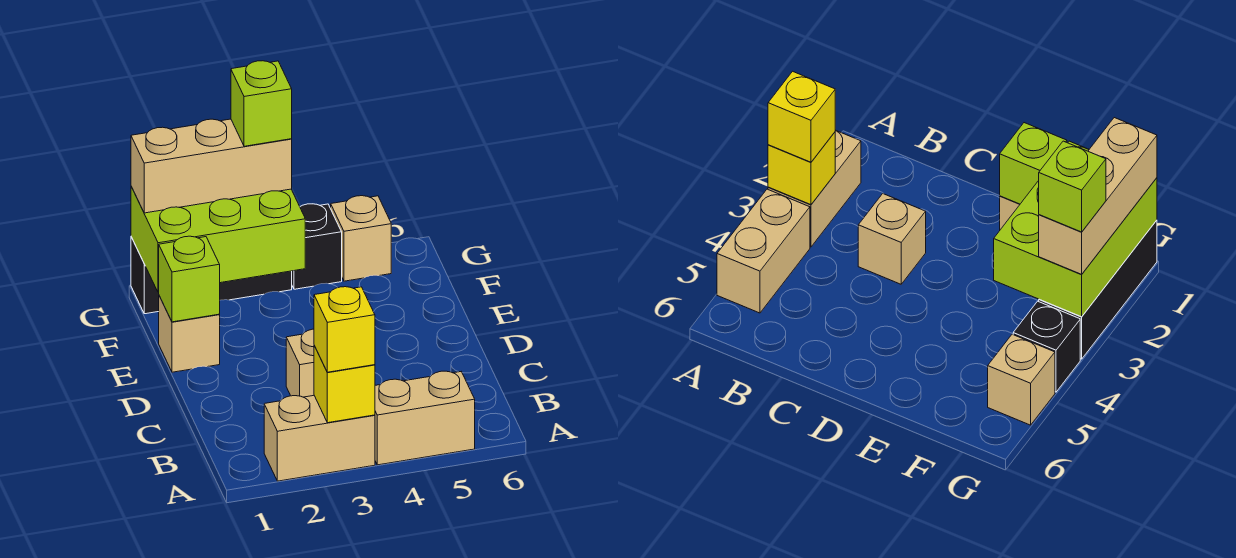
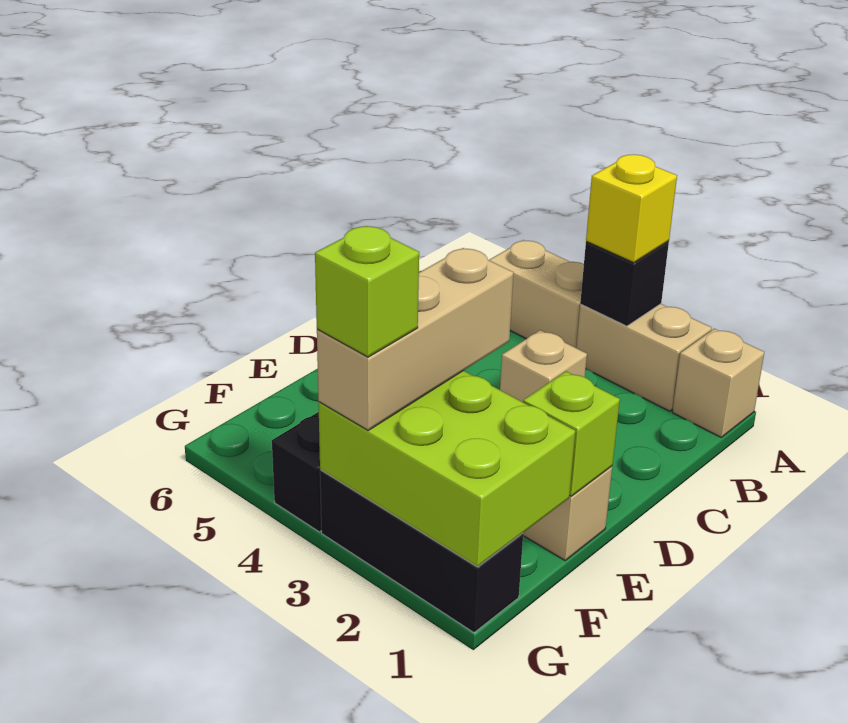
yellow 1x1 brick [314,346,375,423] -> black 1x1 brick [580,241,669,326]
tan 1x3 brick [131,119,292,213] -> tan 1x3 brick turned to [317,248,514,430]
tan 1x1 brick [331,196,391,281] -> tan 1x1 brick moved to [672,329,764,437]

